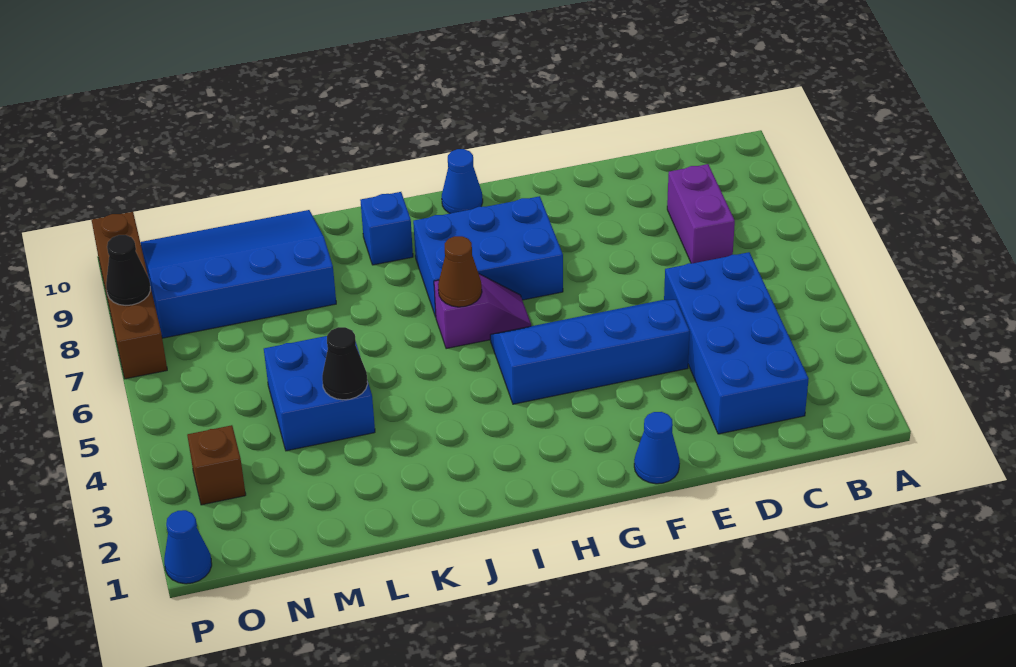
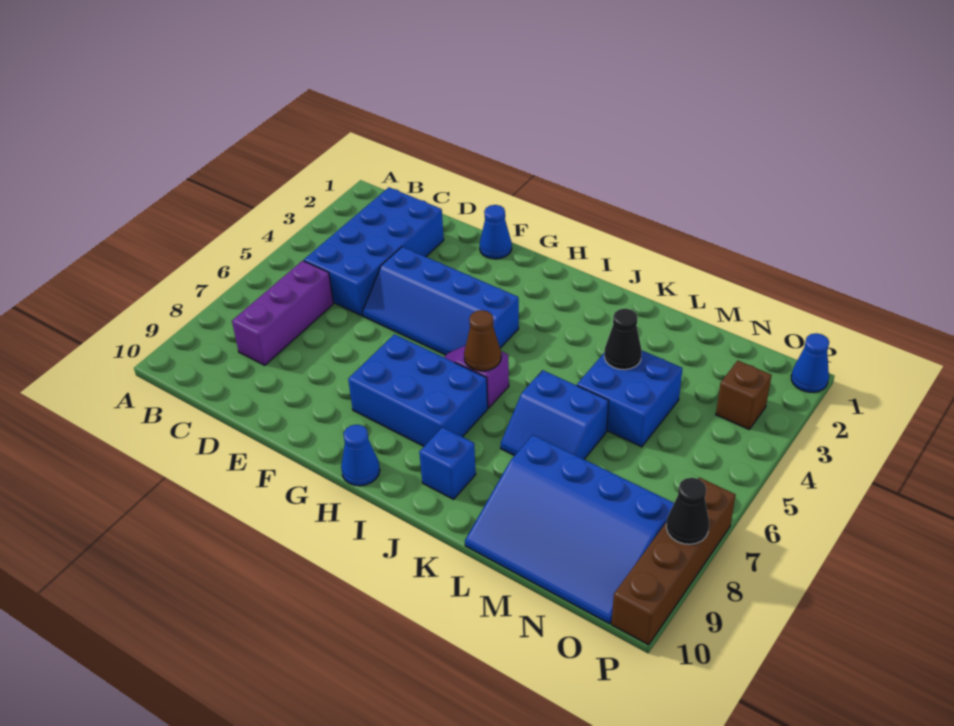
purple 1x2 brick [667,164,735,263] -> purple 1x3 brick [232,261,333,365]
none -> blue 2x2 slope [501,370,609,459]

